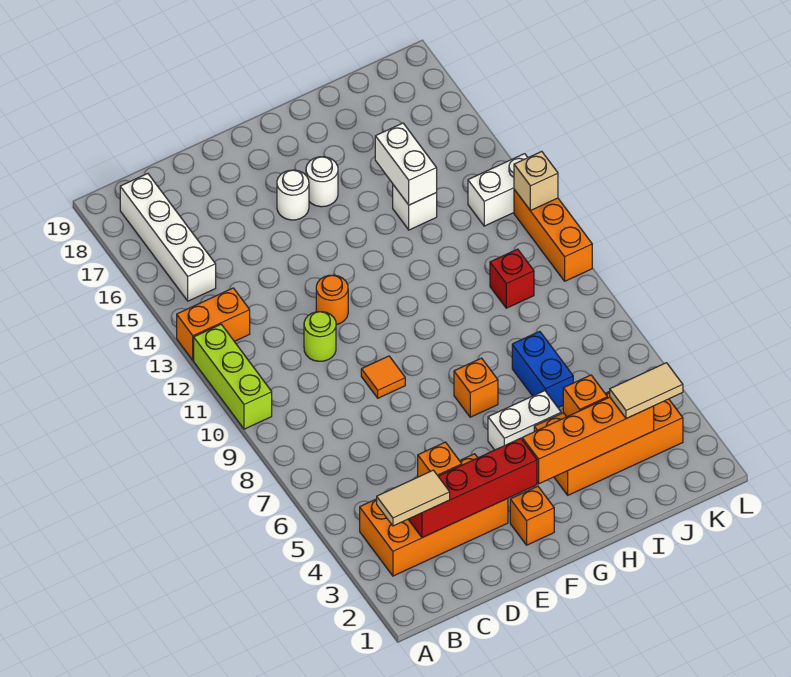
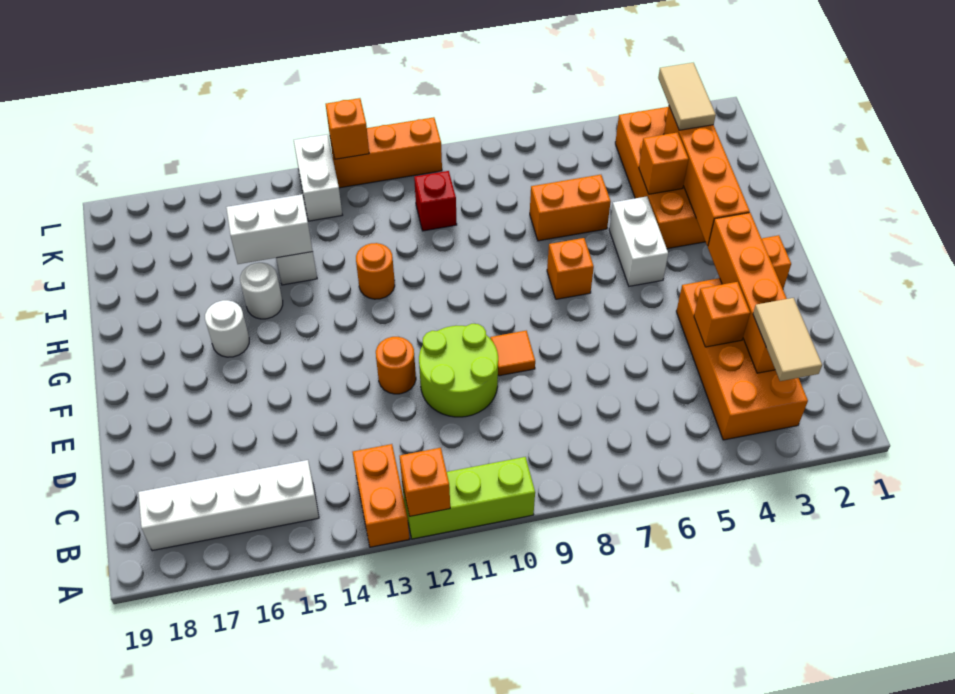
none -> orange 1x1 brick [400,448,450,516]
red 1x4 brick [408,438,537,538] -> orange 1x4 brick [708,213,787,373]
lime 1x1 round brick [304,312,336,361] -> lime 2x2 round brick [419,324,498,417]
white 1x1 round brick [277,170,309,220] -> white 1x1 round brick moved to [240,263,283,319]
none -> orange 1x1 round brick [356,243,395,299]
blue 1x2 brick [512,331,573,408] -> orange 1x2 brick [530,175,611,241]
tan 1x1 brick [514,151,558,211] -> orange 1x1 brick [326,98,369,159]

